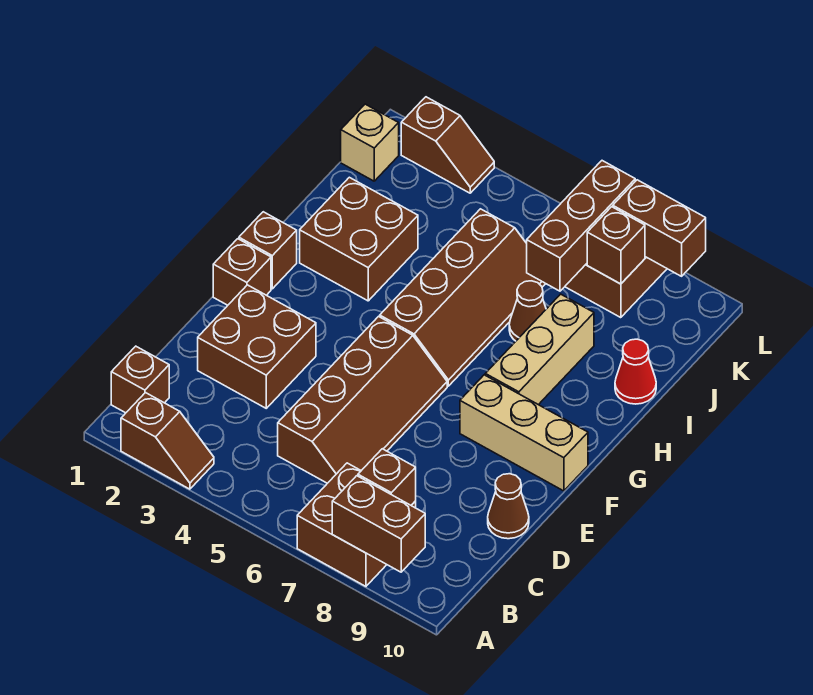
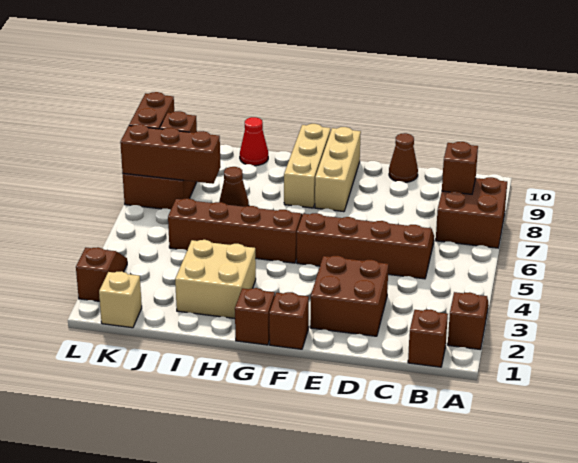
brown 1x2 brick [332,476,425,572] -> none
tan 1x3 brick [485,294,594,405] -> tan 1x3 brick turned to [284,124,330,208]
brown 2x2 brick [300,177,418,301] -> tan 2x2 brick [175,240,256,319]

